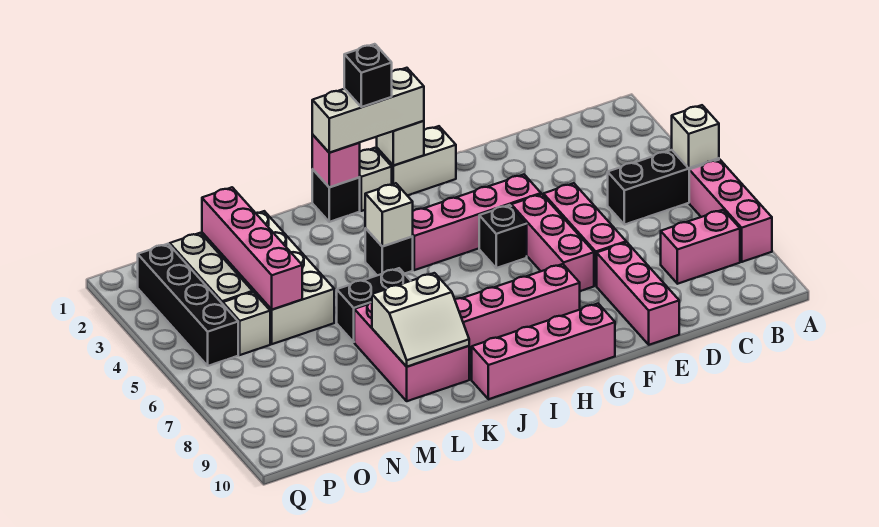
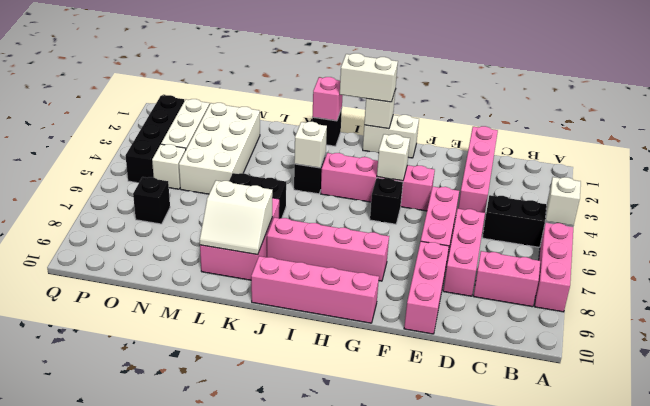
pink 1x3 brick [511,194,594,291] -> pink 1x3 brick moved to [443,209,485,296]
white 1x3 brick [312,68,424,153] -> white 1x2 brick [340,53,398,102]
white 1x1 brick [360,148,392,211] -> white 1x1 brick moved to [377,134,410,181]
black 1x1 brick [344,44,392,107] -> black 1x1 brick moved to [133,177,170,224]
pink 1x4 brick [202,187,302,309] -> pink 1x4 brick moved to [458,126,498,213]

